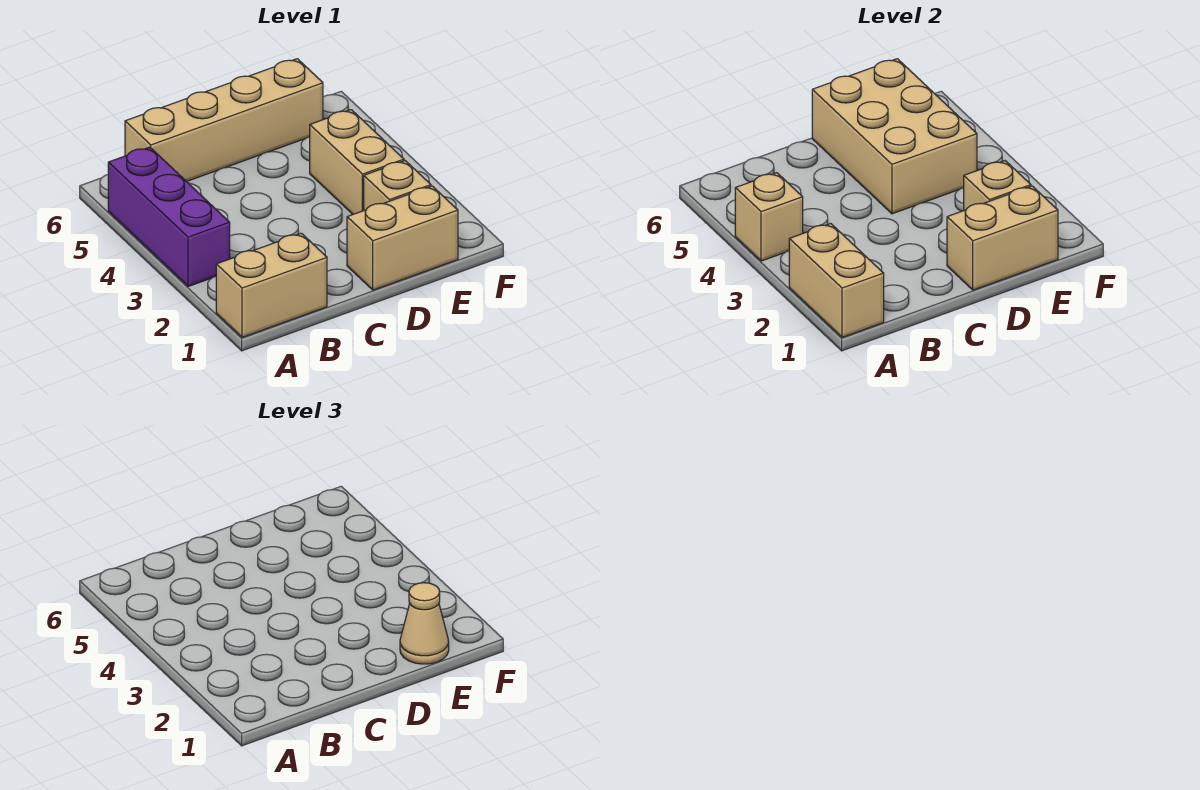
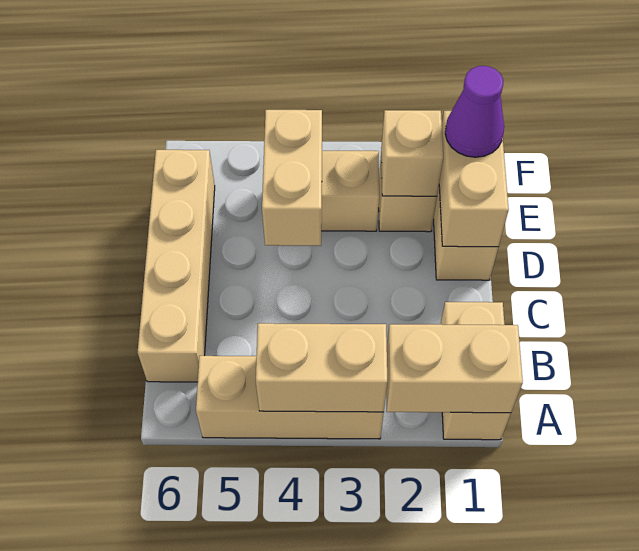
purple 1x3 brick [108,147,230,286] -> tan 1x3 brick [196,356,384,439]
tan 1x1 brick [735,173,803,261] -> tan 1x2 brick [256,323,387,412]
tan 2x3 brick [812,59,977,214] -> tan 1x2 brick [262,110,322,246]
tan 1x1 cone [400,583,449,664] -> purple 1x1 cone [445,66,504,157]

